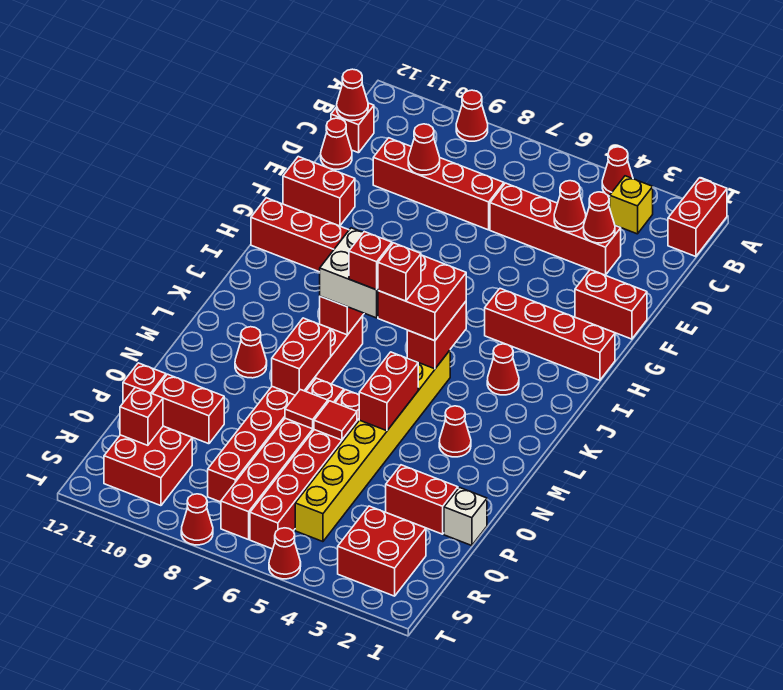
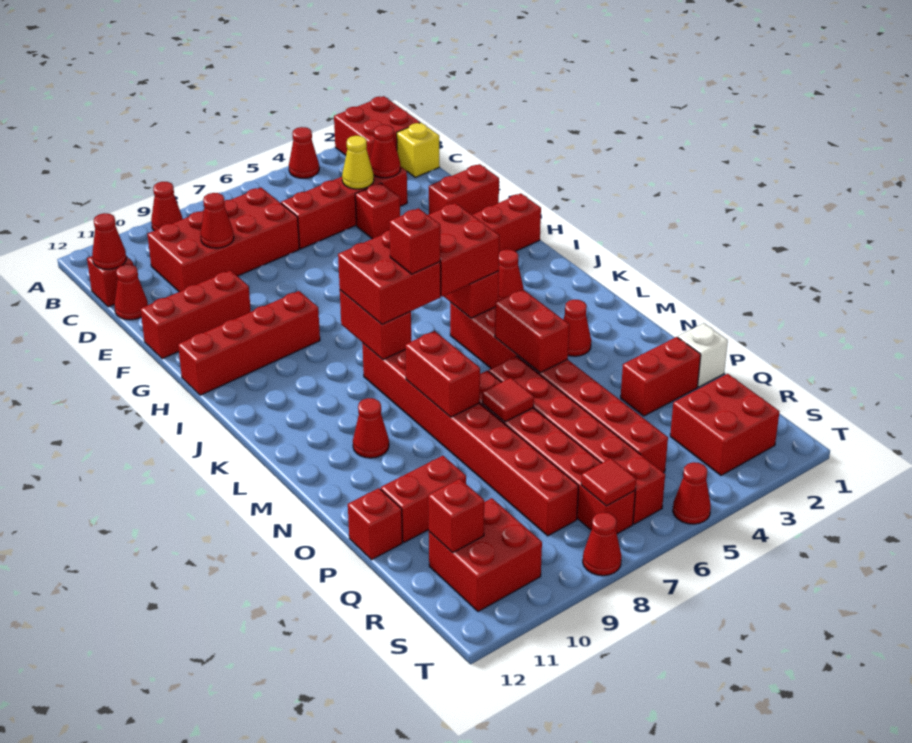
red 1x2 brick [668,178,727,257] -> red 2x2 brick [334,96,420,160]
yellow 1x1 brick [610,176,653,234] -> yellow 1x1 brick moved to [397,123,440,177]
red 1x1 cone [554,181,586,232] -> yellow 1x1 cone [342,136,374,189]
red 1x4 brick [373,138,504,230] -> red 2x4 brick [147,188,299,292]
red 1x2 brick [283,157,355,226] -> red 1x3 brick [141,270,251,359]
white 2x2 brick [320,228,378,318] -> red 2x2 brick [338,230,441,324]
yellow 1x8 brick [295,350,450,542] -> red 1x8 brick [450,302,668,473]
red 1x1 brick [378,243,421,301] -> red 1x1 brick moved to [355,183,400,239]
red 1x1 tile [314,401,357,440] -> red 1x1 tile moved to [581,458,636,506]

